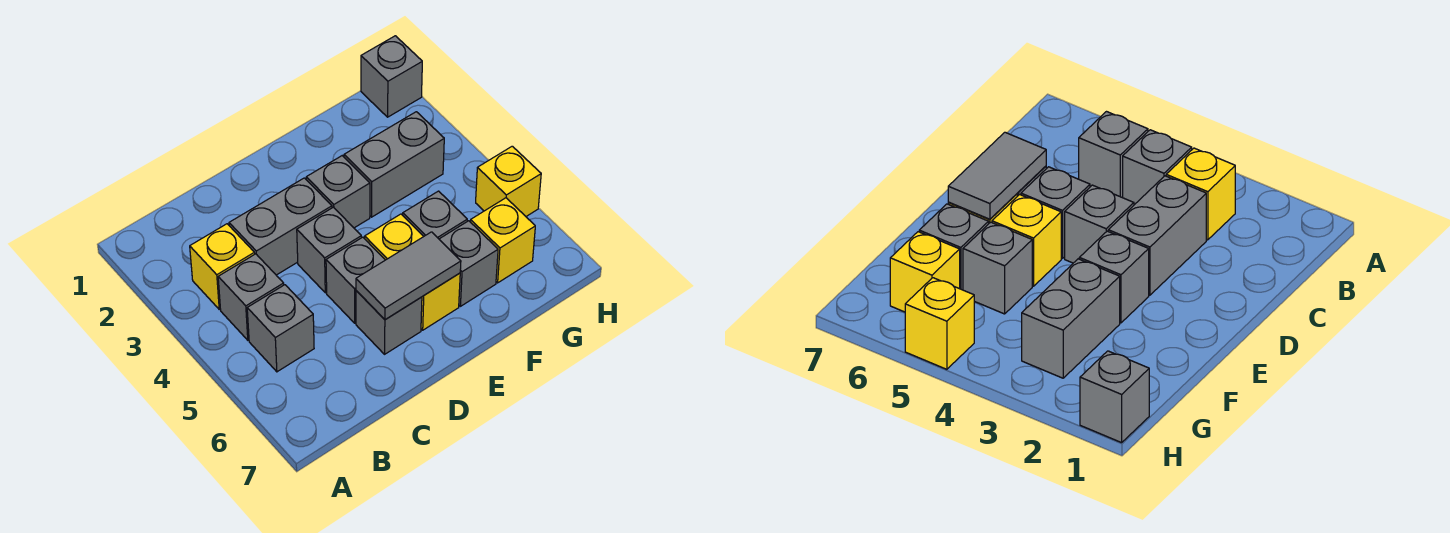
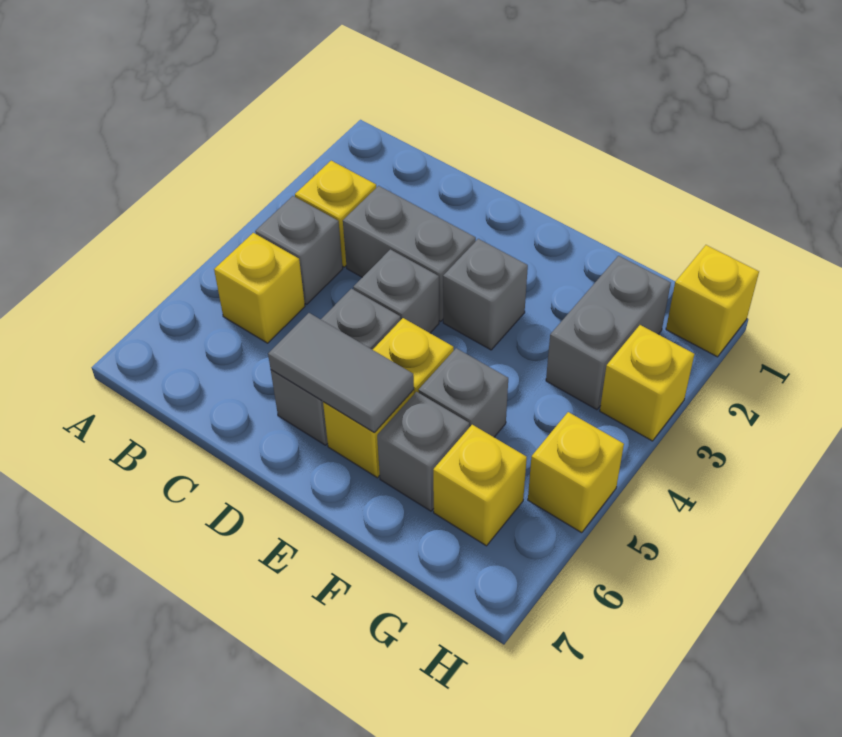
grey 1x1 brick [247,285,314,372] -> yellow 1x1 brick [214,233,305,343]
grey 1x2 brick [344,112,444,217] -> grey 1x2 brick turned to [546,256,671,410]
grey 1x1 brick [361,36,422,117] -> yellow 1x1 brick [666,245,759,357]
none -> yellow 1x1 brick [600,325,694,441]

